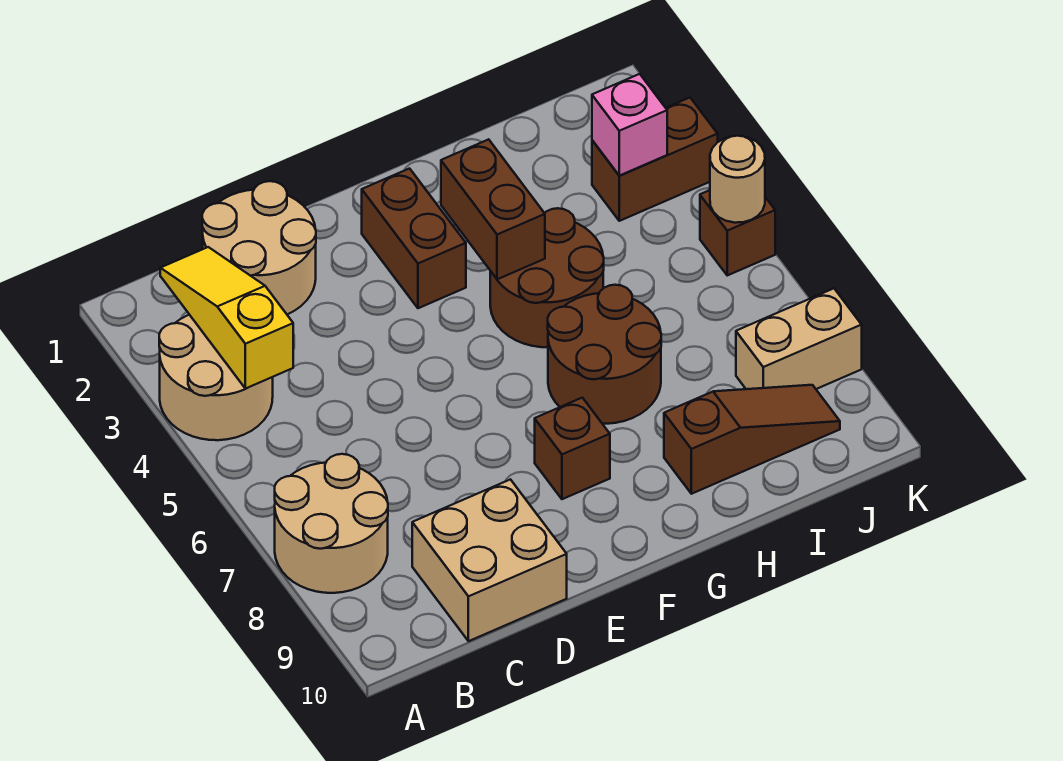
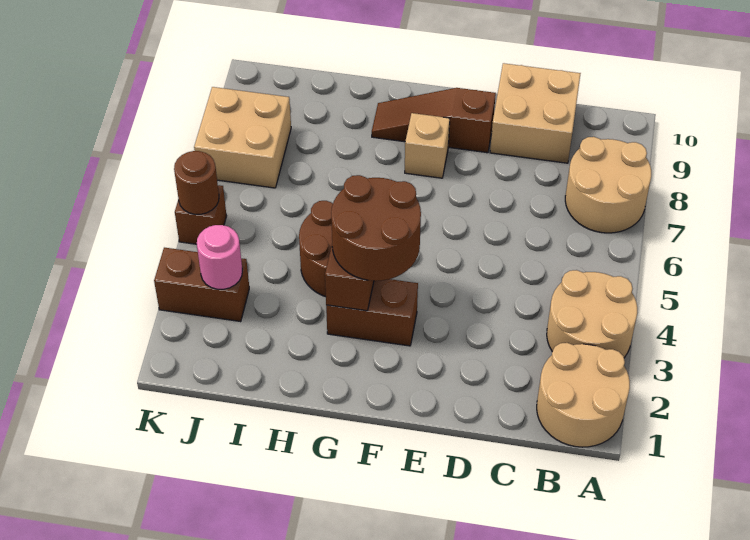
yellow 1x3 slope [160,247,293,389] -> none
tan 2x2 round brick [202,181,316,314] -> tan 2x2 round brick moved to [537,343,630,447]
brown 1x2 brick [362,169,466,308] -> brown 1x2 brick turned to [326,279,418,346]
brown 1x1 brick [535,398,610,499] -> tan 1x1 brick [405,113,450,178]
brown 2x2 round brick [548,285,661,424] -> brown 2x2 round brick moved to [331,175,421,281]
brown 1x3 slope [664,385,840,494] -> brown 1x3 slope moved to [372,88,496,153]
pink 1x1 brick [592,74,667,176] -> pink 1x1 round brick [197,225,242,289]
tan 1x2 brick [736,288,862,389] -> tan 2x2 brick [194,87,291,188]
tan 1x1 round brick [710,136,765,223] -> brown 1x1 round brick [174,151,219,214]

